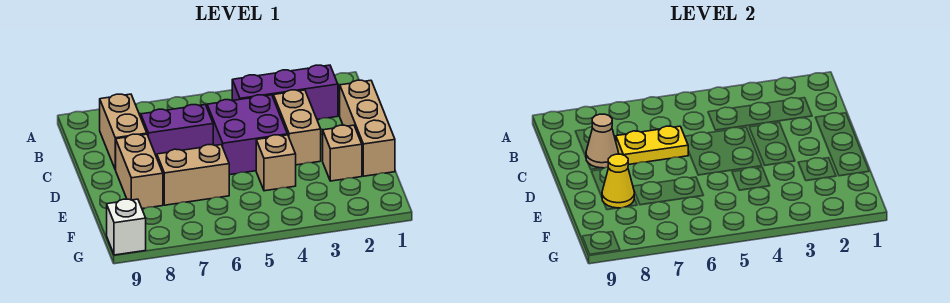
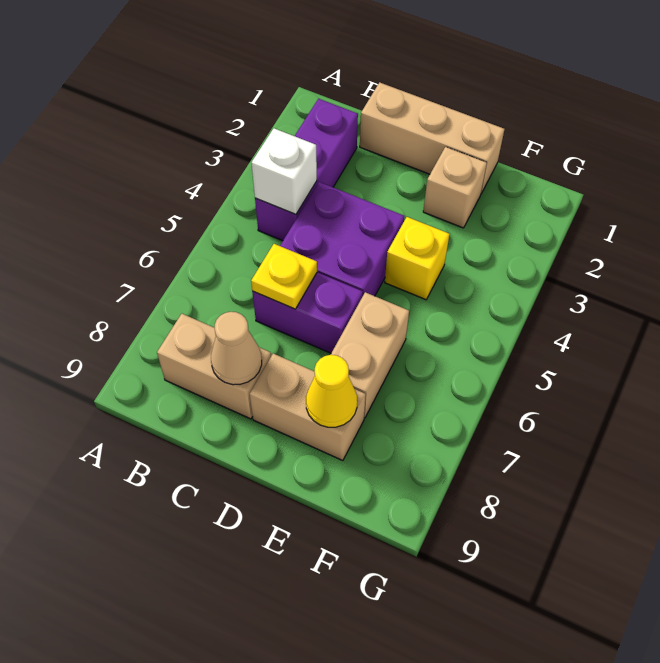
tan 1x2 brick [273,90,321,165] -> none
purple 1x2 brick [141,105,213,157] -> purple 1x2 brick turned to [252,272,363,353]
yellow 1x2 plate [616,126,688,165] -> yellow 1x1 plate [251,244,317,309]
tan 1x1 brick [256,135,296,191] -> yellow 1x1 brick [385,217,449,300]
white 1x1 brick [107,199,146,255] -> white 1x1 brick moved to [252,128,317,214]

